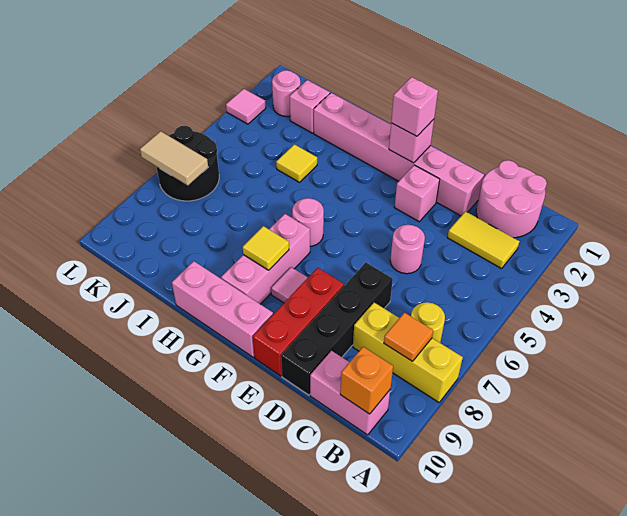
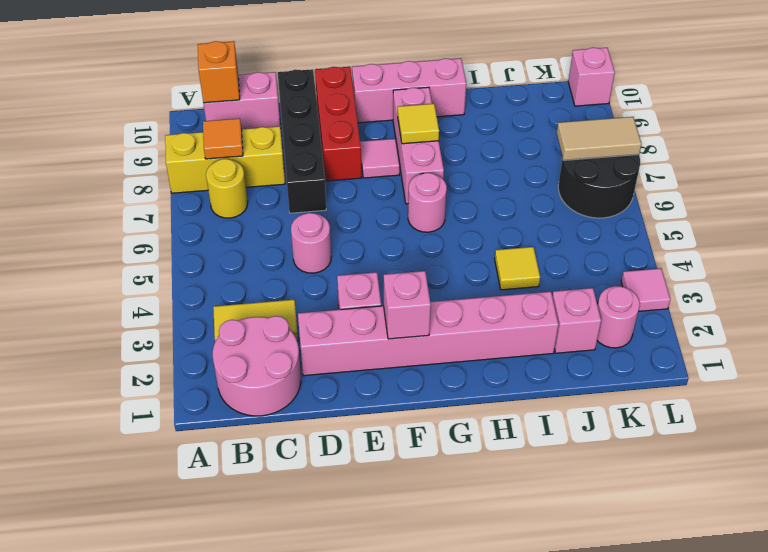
pink 1x1 brick [391,77,438,136] -> pink 1x1 brick moved to [568,48,615,106]

